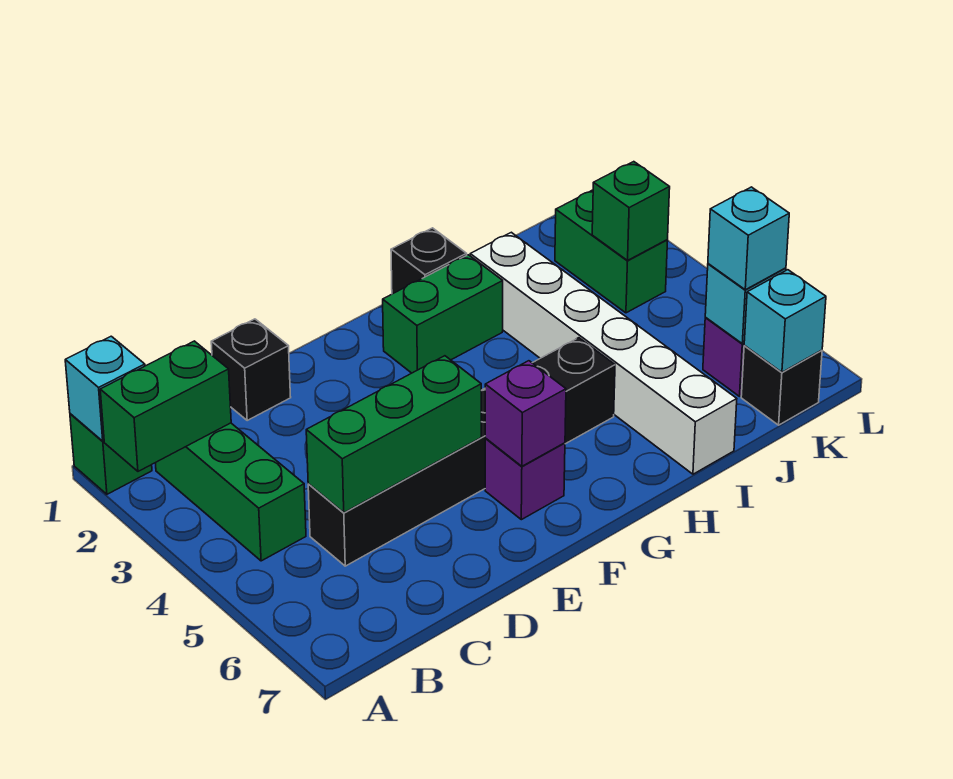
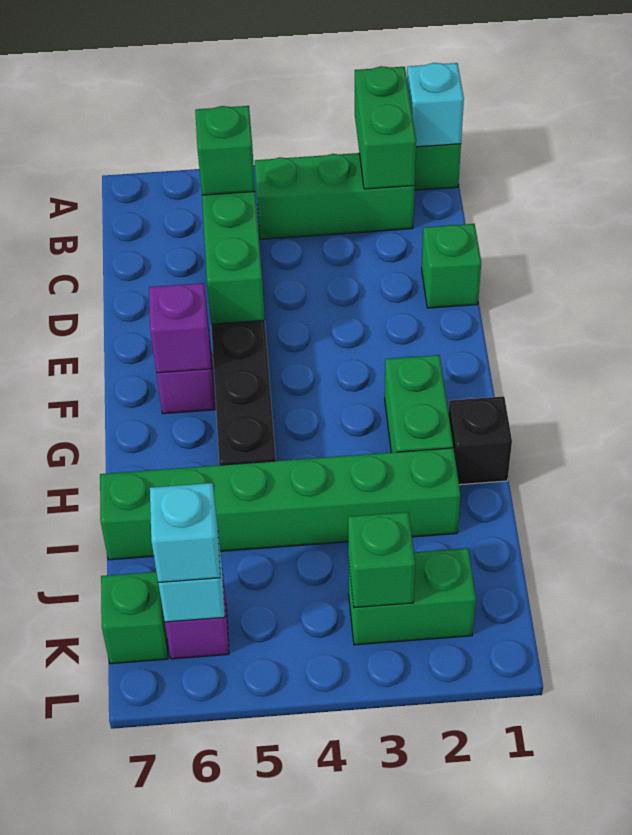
none -> green 1x1 brick [195,106,255,195]
black 1x1 brick [211,319,291,420] -> green 1x1 brick [422,224,481,308]
white 1x6 brick [470,232,737,474] -> green 1x6 brick [100,448,460,560]
black 1x1 brick [741,346,822,425] -> green 1x1 brick [101,572,168,664]
cyan 1x1 brick [744,270,826,372] -> none

